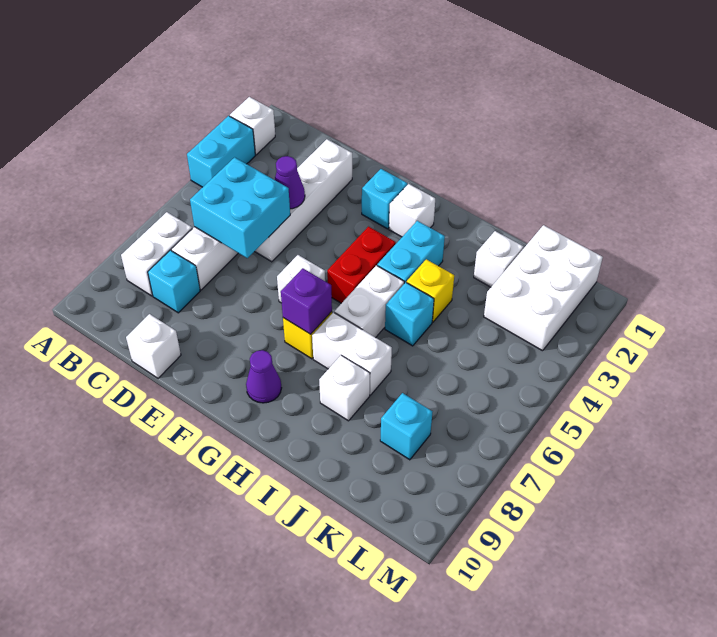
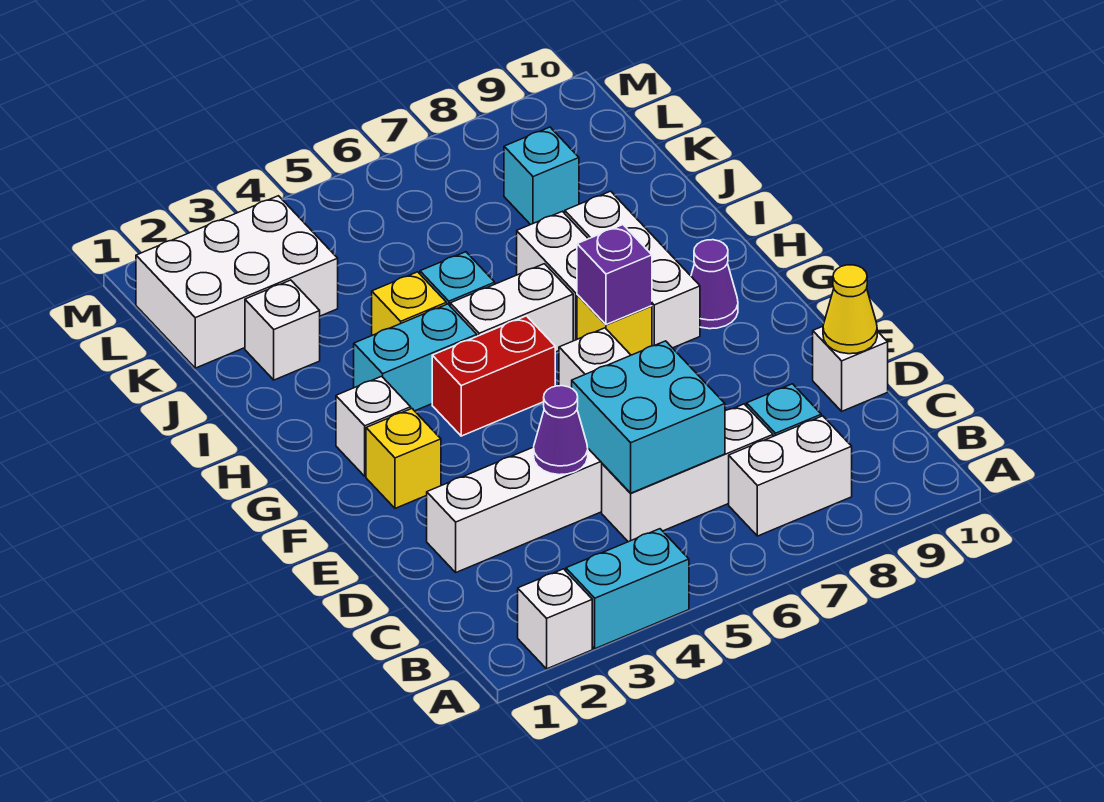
none -> yellow 1x1 cone [823,265,877,354]
cyan 1x1 brick [362,169,407,229] -> yellow 1x1 brick [366,409,441,508]
white 1x1 brick [319,355,370,421] -> white 1x3 brick [565,191,700,348]

